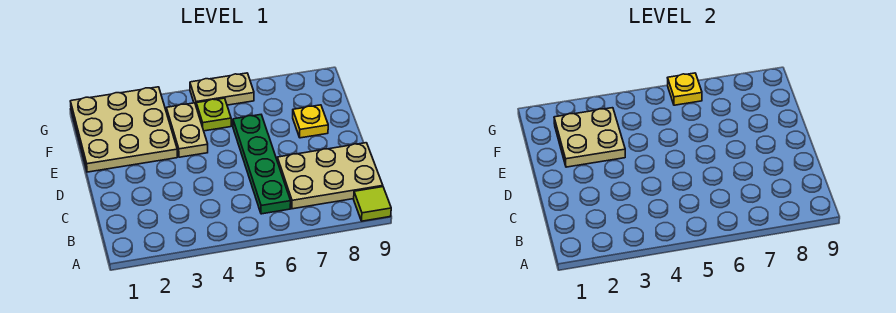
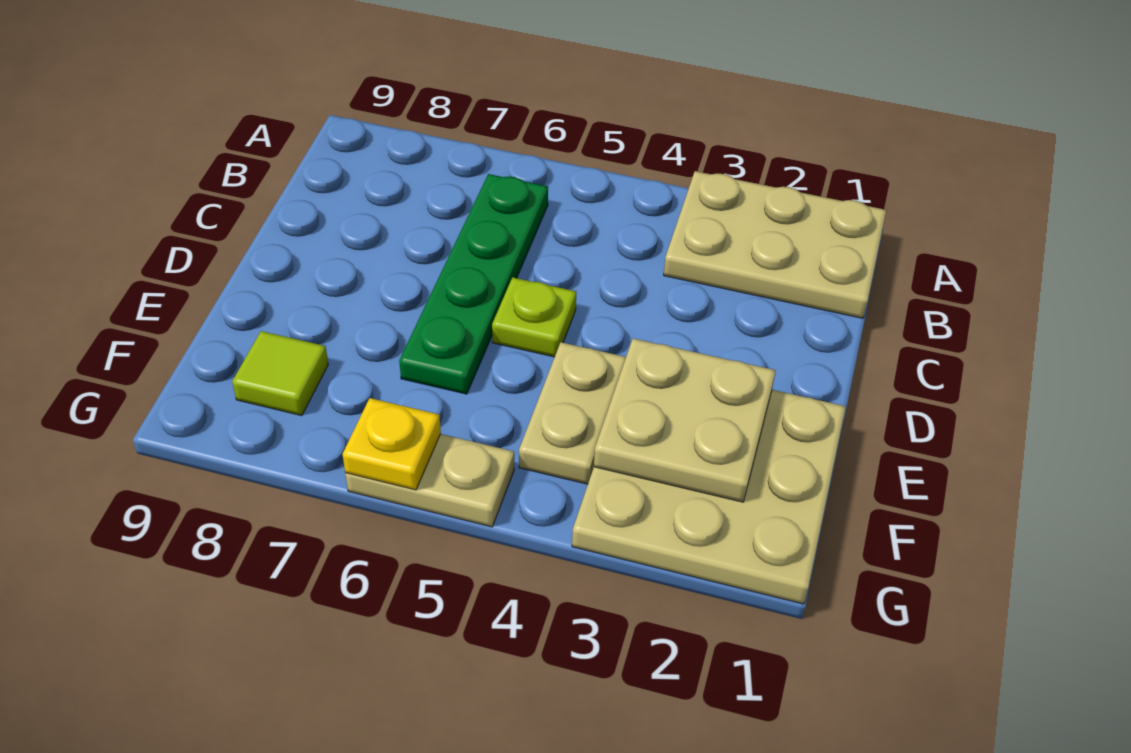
lime 1x1 tile [354,187,391,221] -> lime 1x1 tile moved to [232,331,328,416]
tan 2x3 plate [277,143,383,209] -> tan 2x3 plate moved to [664,171,886,318]
yellow 1x1 plate [293,105,328,138] -> none
lime 1x1 plate [196,98,231,131] -> lime 1x1 plate moved to [492,277,576,357]

